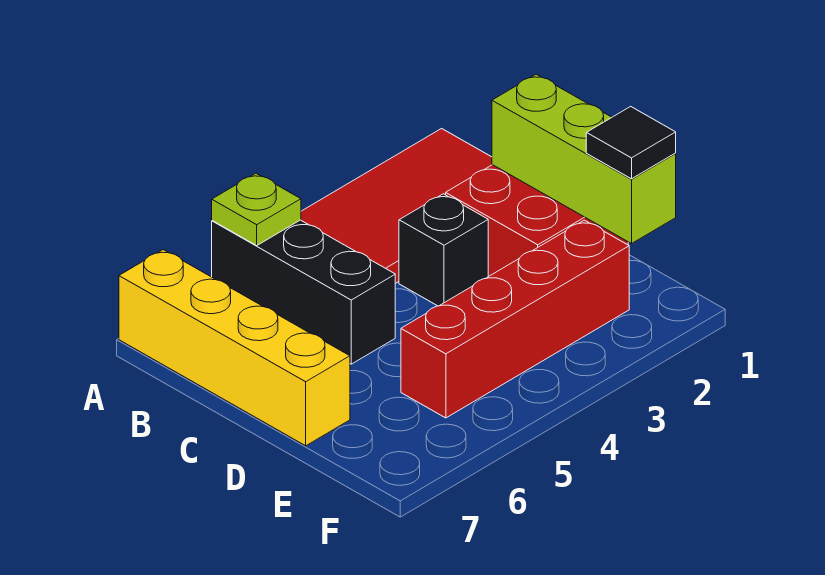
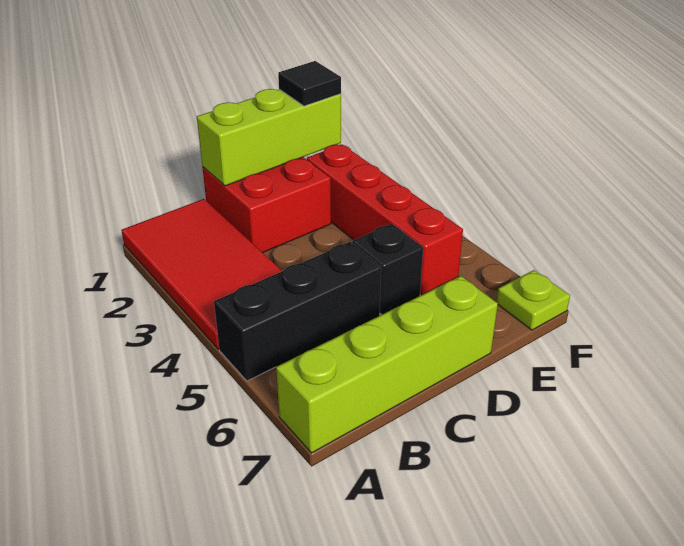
lime 1x1 plate [212,173,301,245] -> lime 1x1 plate moved to [497,270,570,330]
yellow 1x4 brick [119,250,350,446] -> lime 1x4 brick [276,276,498,453]
black 1x1 brick [399,194,488,306] -> black 1x1 brick moved to [352,224,423,315]

